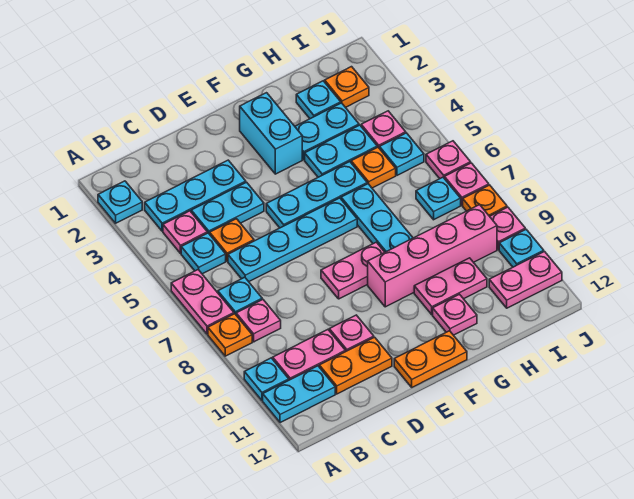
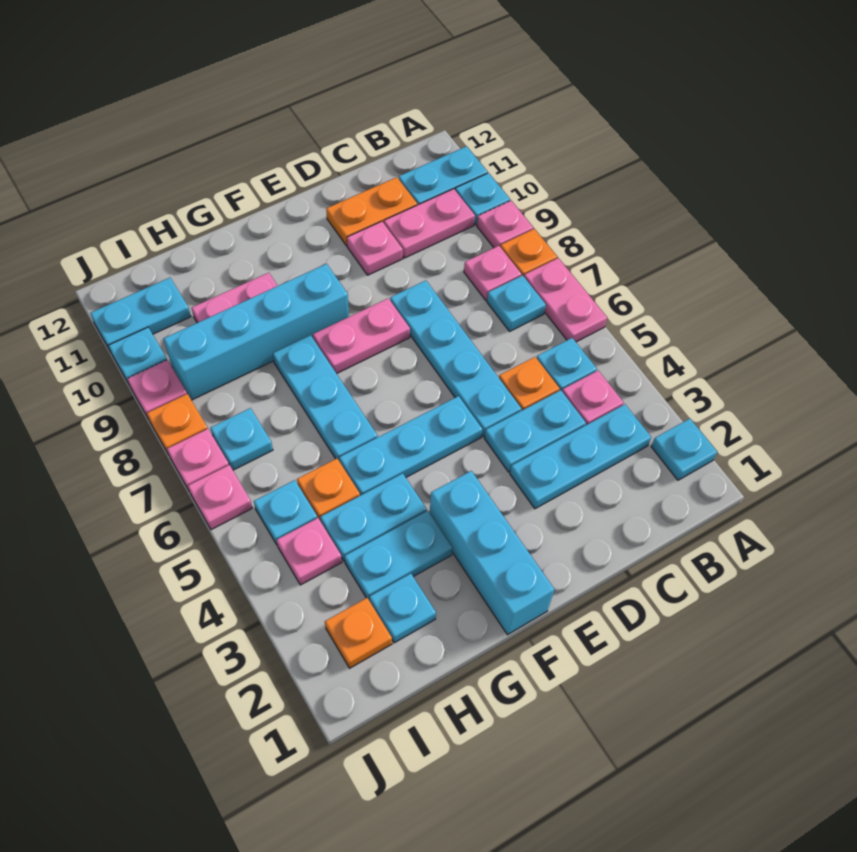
cyan 1x4 plate [228,198,357,282] -> cyan 1x4 plate turned to [390,281,521,437]
orange 1x2 plate [394,331,467,387] -> none
cyan 1x2 brick [240,93,302,174] -> cyan 1x3 brick [430,471,554,635]
pink 1x4 brick [368,205,497,307] -> cyan 1x4 brick [164,264,349,400]
pink 1x1 plate [433,294,477,335] -> pink 1x1 plate moved to [477,201,533,248]
pink 1x2 plate [489,252,562,308] -> cyan 1x2 plate [90,278,191,352]

